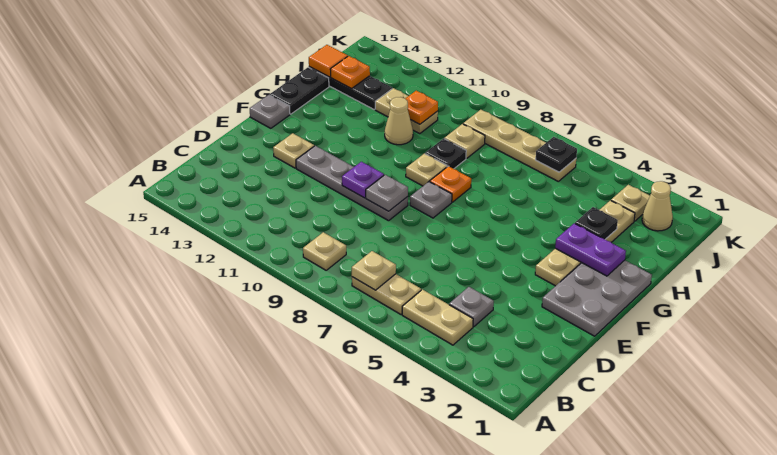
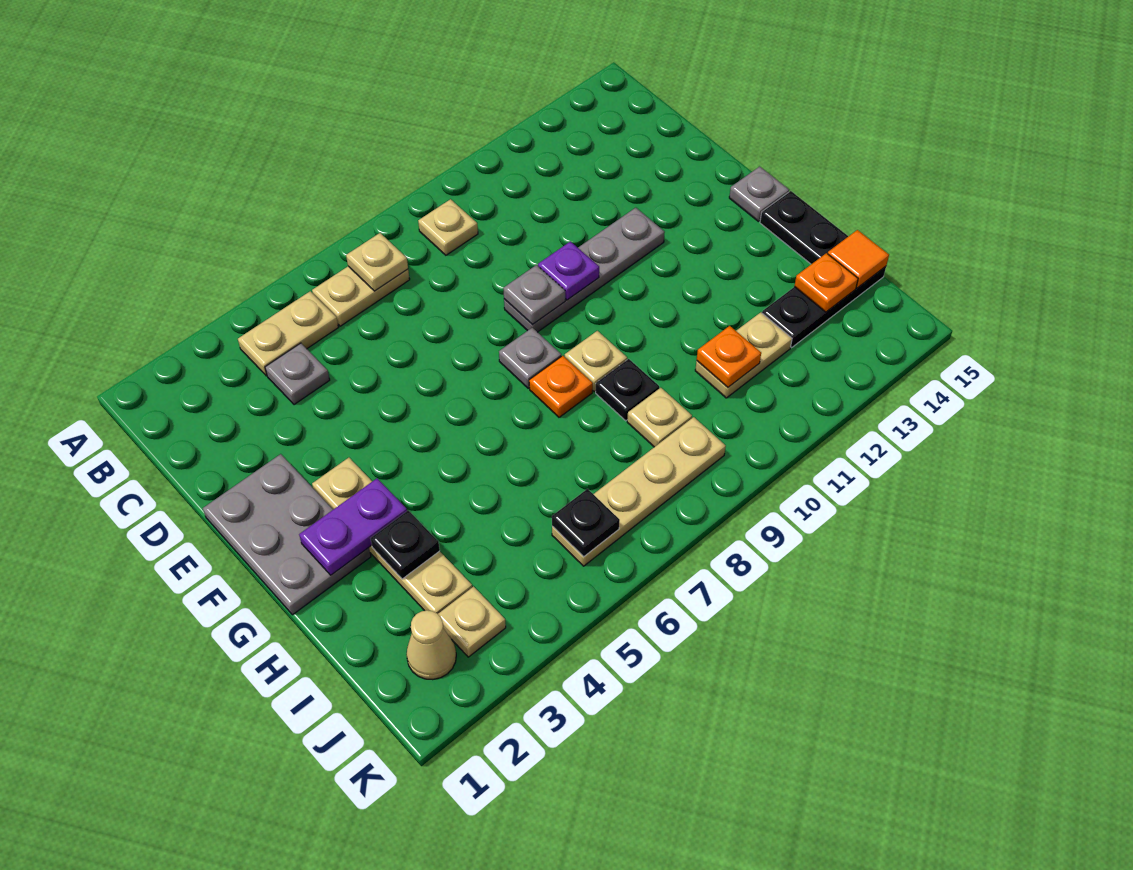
tan 1x1 plate [273,133,314,168] -> none
tan 1x1 cone [385,97,413,145] -> none

